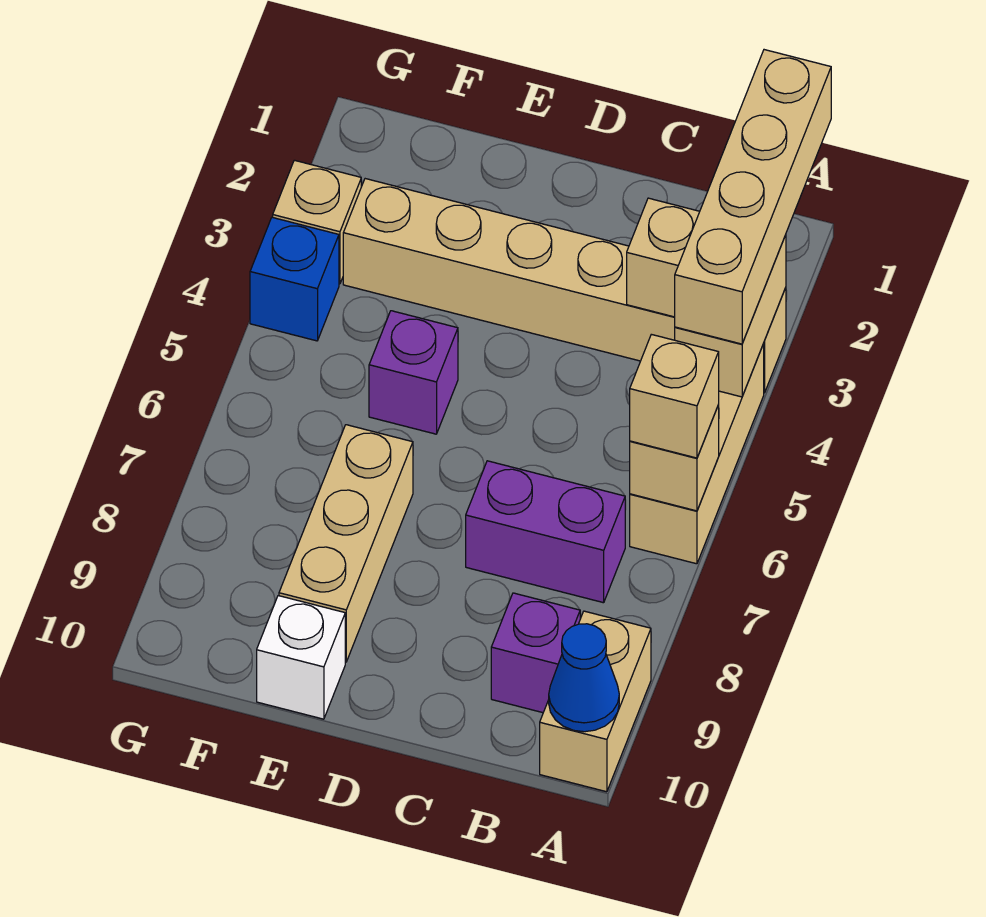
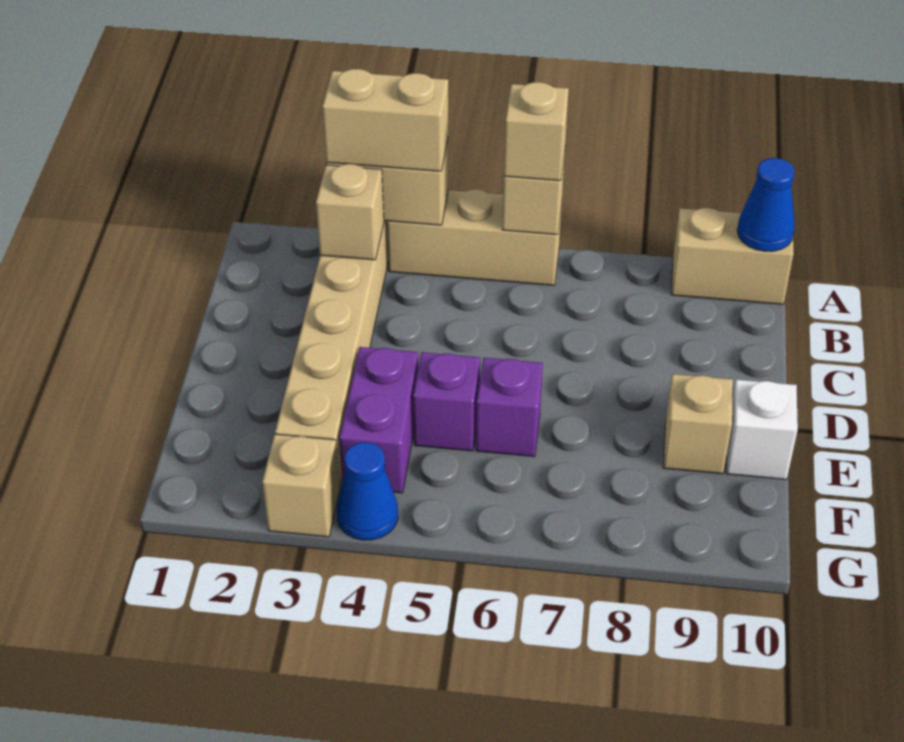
tan 1x4 brick [675,50,831,344] -> tan 1x2 brick [322,69,448,171]
purple 1x2 brick [466,461,625,603] -> purple 1x2 brick moved to [339,347,419,493]
purple 1x1 brick [491,593,580,713] -> purple 1x1 brick moved to [476,358,543,457]
tan 1x3 brick [279,425,413,662] -> tan 1x1 brick [663,374,733,474]
blue 1x1 brick [250,217,339,341] -> blue 1x1 cone [337,442,398,540]

